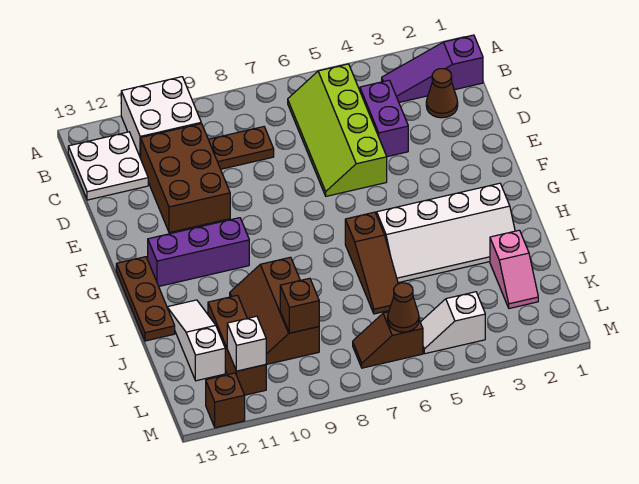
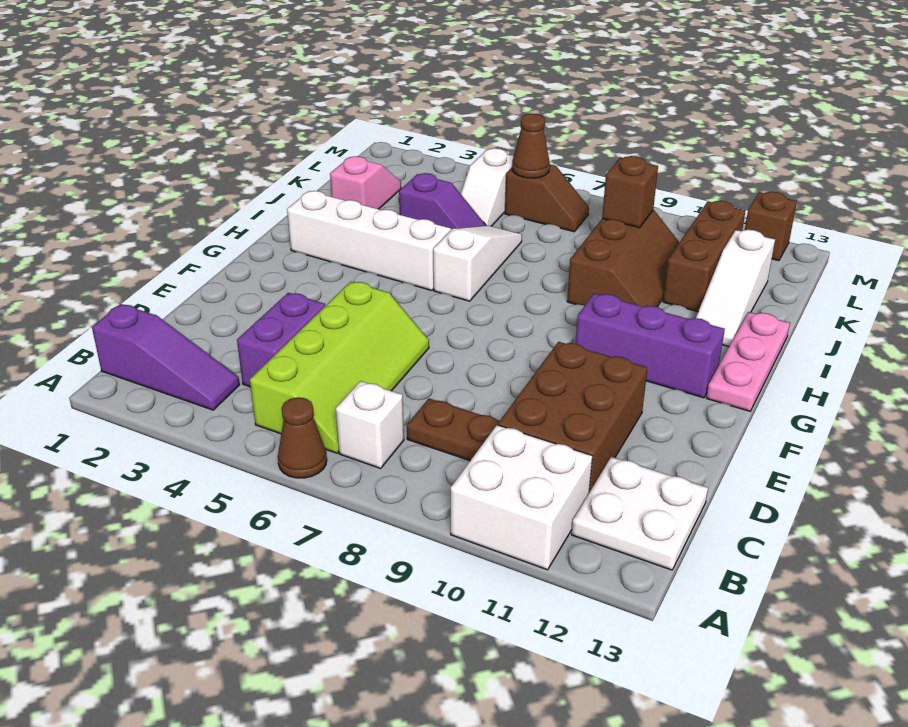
brown 1x1 cone [426,69,458,118] -> brown 1x1 cone moved to [278,397,327,478]
brown 1x3 plate [116,257,175,341] -> pink 1x3 plate [706,312,790,411]
brown 1x3 slope [345,212,398,314] -> white 1x3 slope [433,226,522,301]
none -> purple 1x2 slope [399,173,486,229]
white 1x2 slope [420,292,485,354] -> white 1x2 slope turned to [461,148,514,226]
white 1x1 brick [227,316,266,371] -> white 1x1 brick moved to [336,381,404,468]

